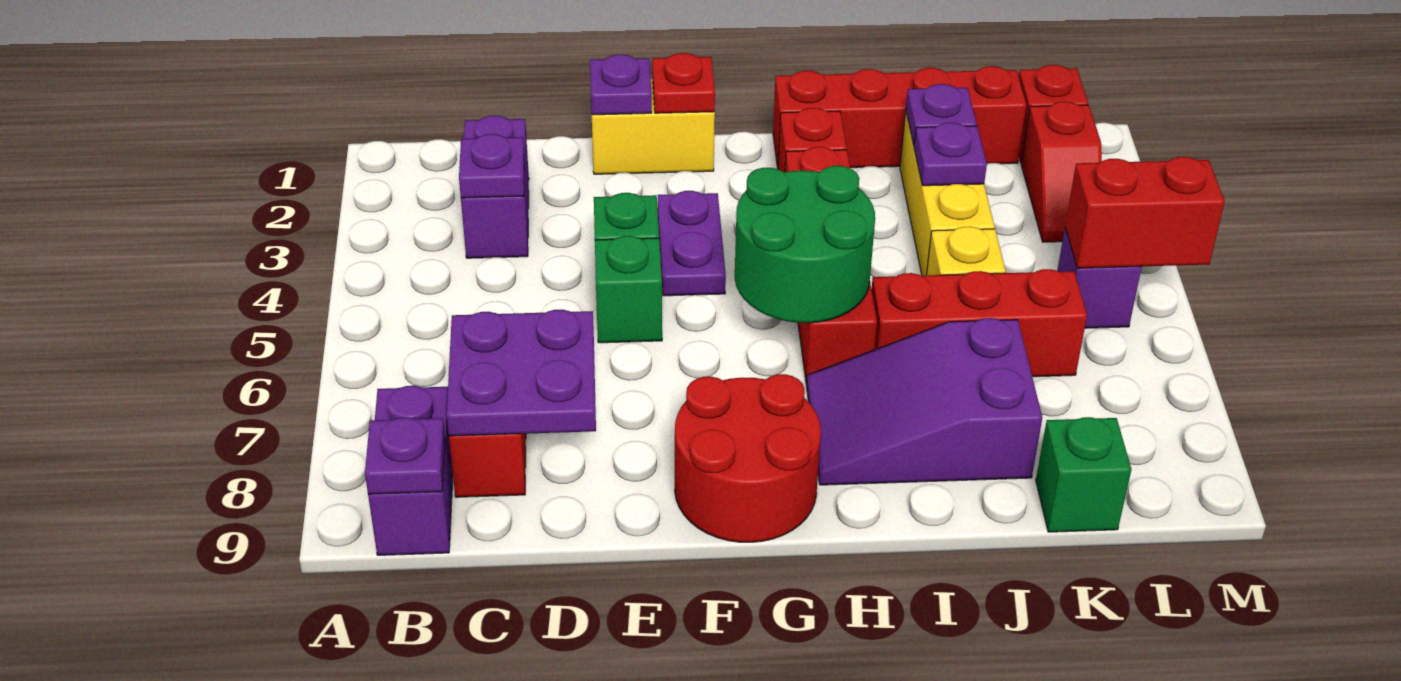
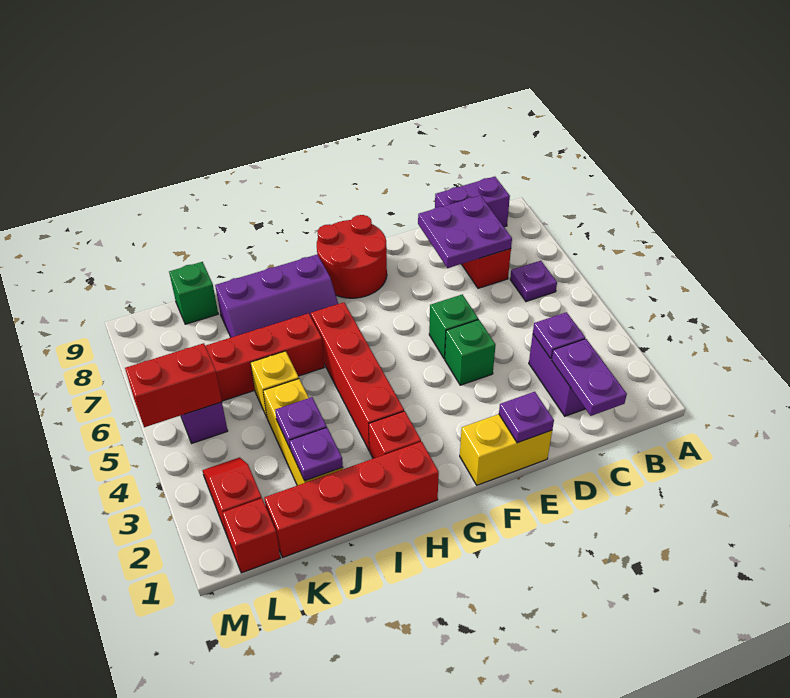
purple 1x2 brick [368,386,453,555] -> purple 1x2 brick turned to [435,177,510,227]
purple 1x1 plate [365,418,445,494] -> purple 1x1 plate moved to [510,261,557,302]
red 1x1 plate [652,53,715,113] -> none
purple 1x2 plate [658,191,726,296] -> purple 1x2 plate moved to [552,339,627,416]
green 2x2 round brick [735,166,875,323] -> none
purple 2x3 slope [806,318,1042,485] -> purple 2x3 slope turned to [215,254,338,337]

